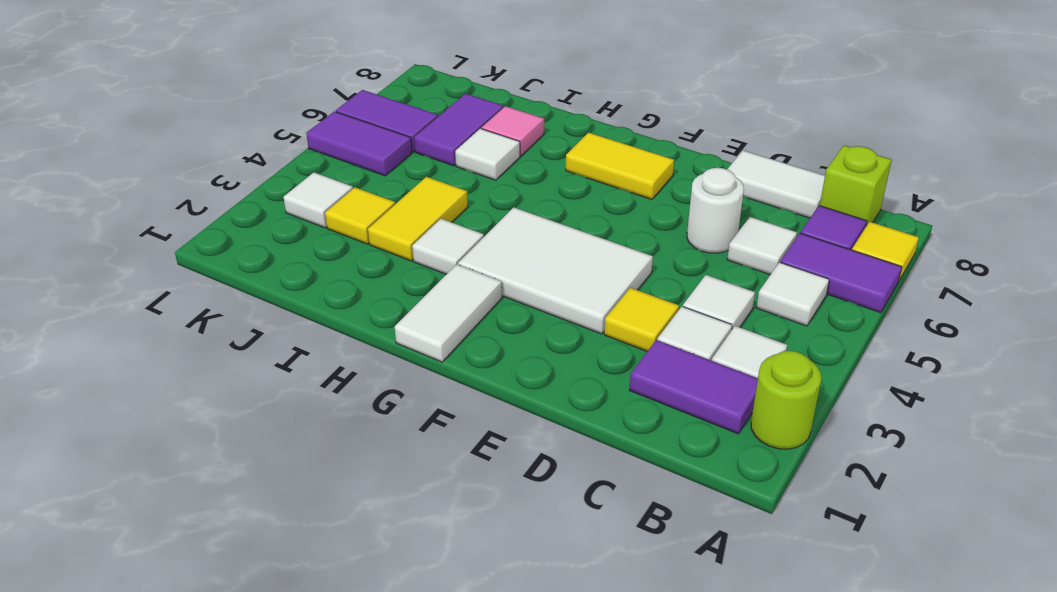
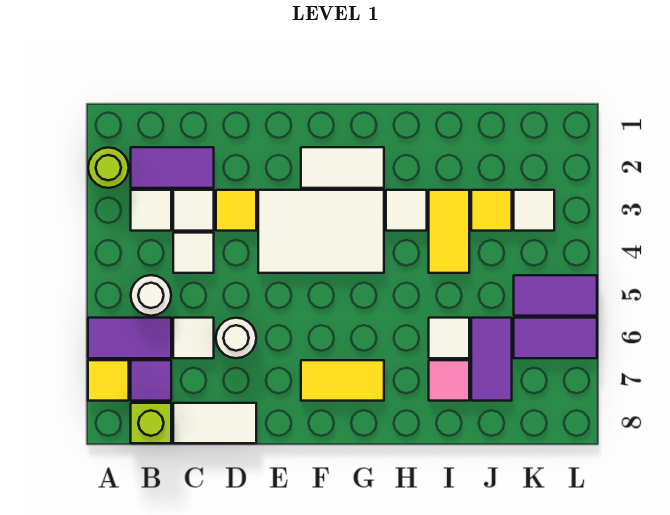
white 1x1 tile [756,262,829,326] -> white 1x1 round brick [131,275,171,316]
white 1x2 tile [395,264,502,362] -> white 1x2 tile turned to [301,147,384,188]

